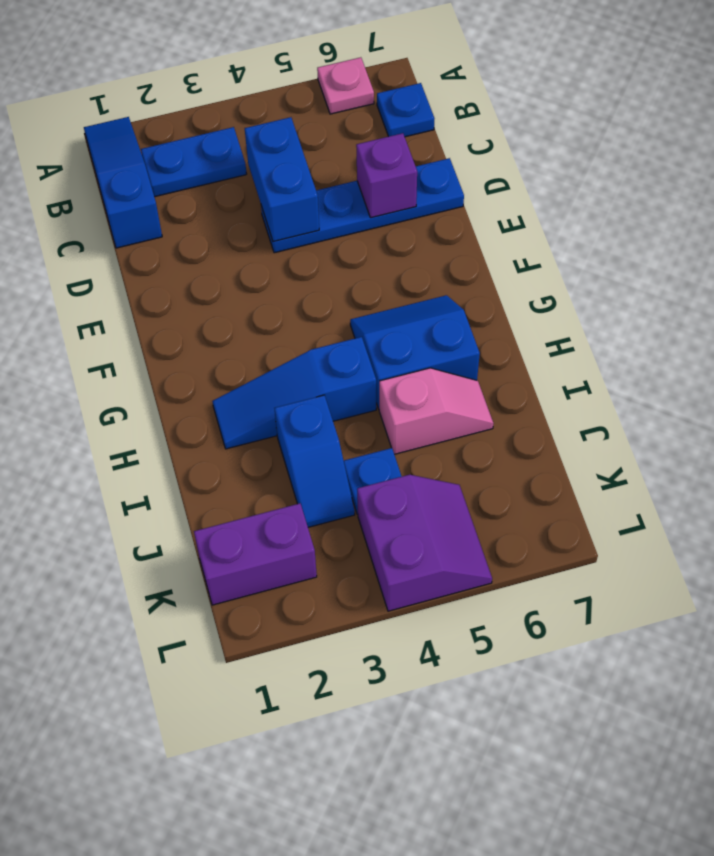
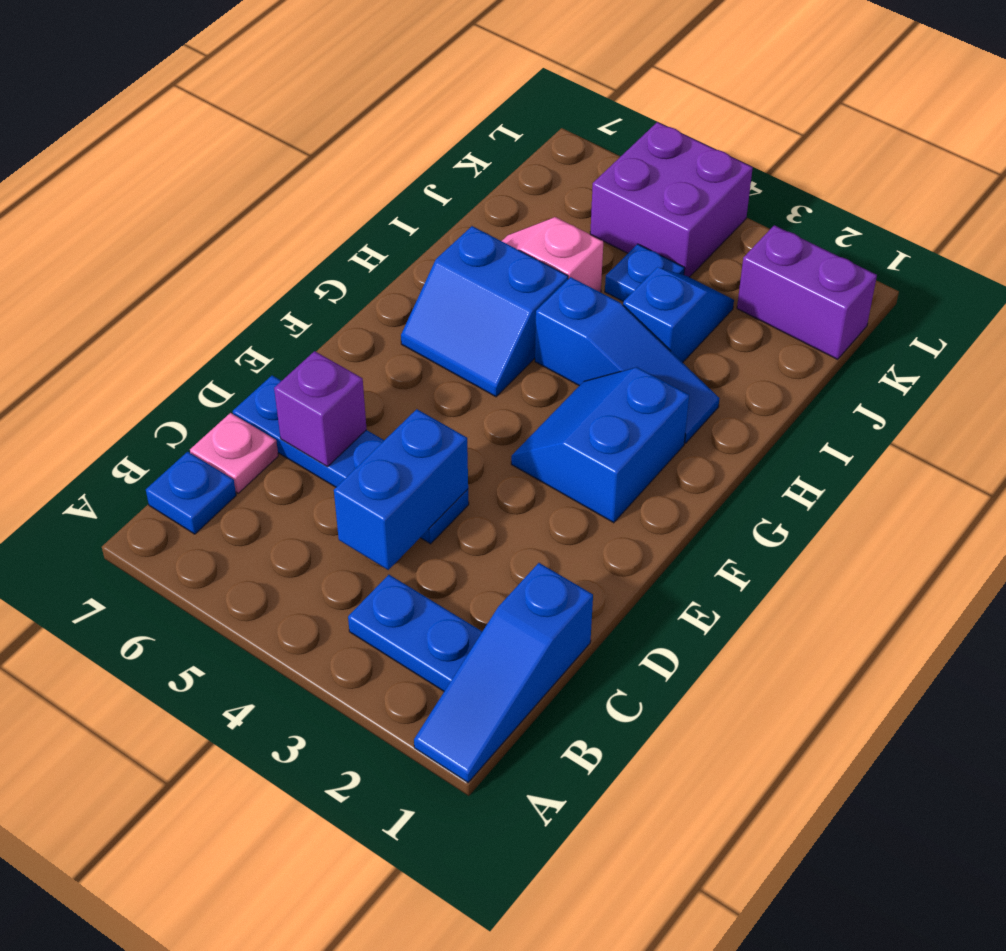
pink 1x1 plate [317,57,374,114] -> pink 1x1 plate moved to [190,413,278,493]
none -> blue 2x2 slope [511,367,689,523]
purple 2x2 slope [357,475,492,611] -> purple 2x2 brick [590,122,753,277]

